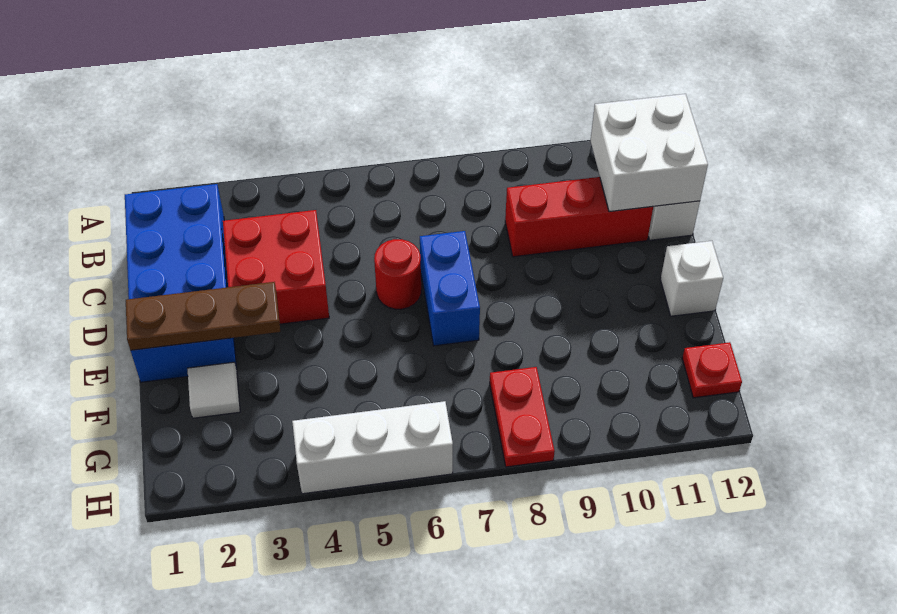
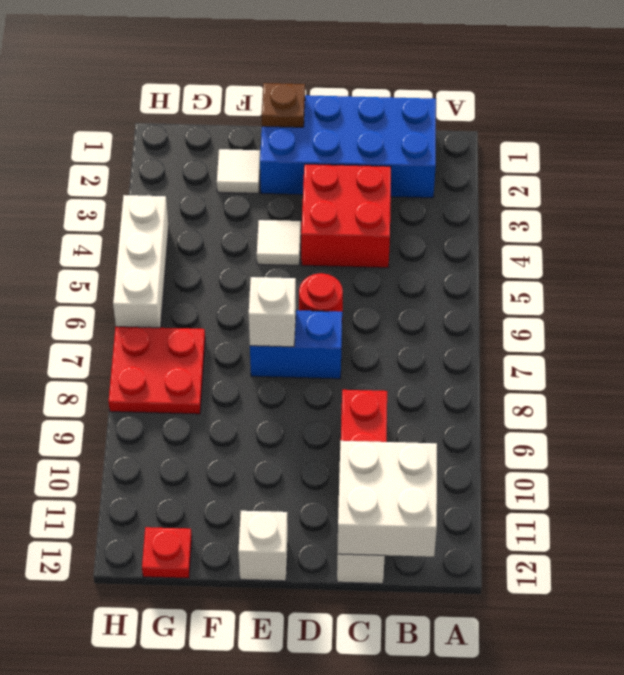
brown 1x3 plate [126,282,280,350] -> brown 1x1 plate [262,83,305,127]
none -> white 1x1 tile [257,220,301,265]
none -> white 1x1 brick [249,277,296,347]
red 1x2 plate [490,367,555,467] -> red 2x2 plate [109,327,205,414]

